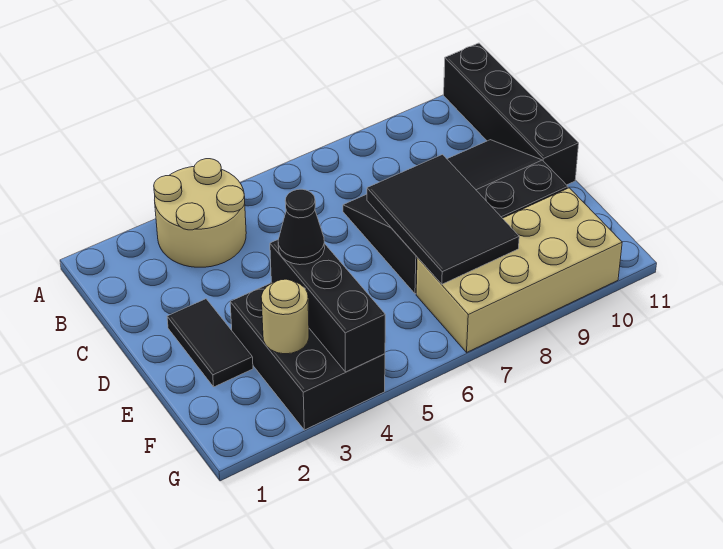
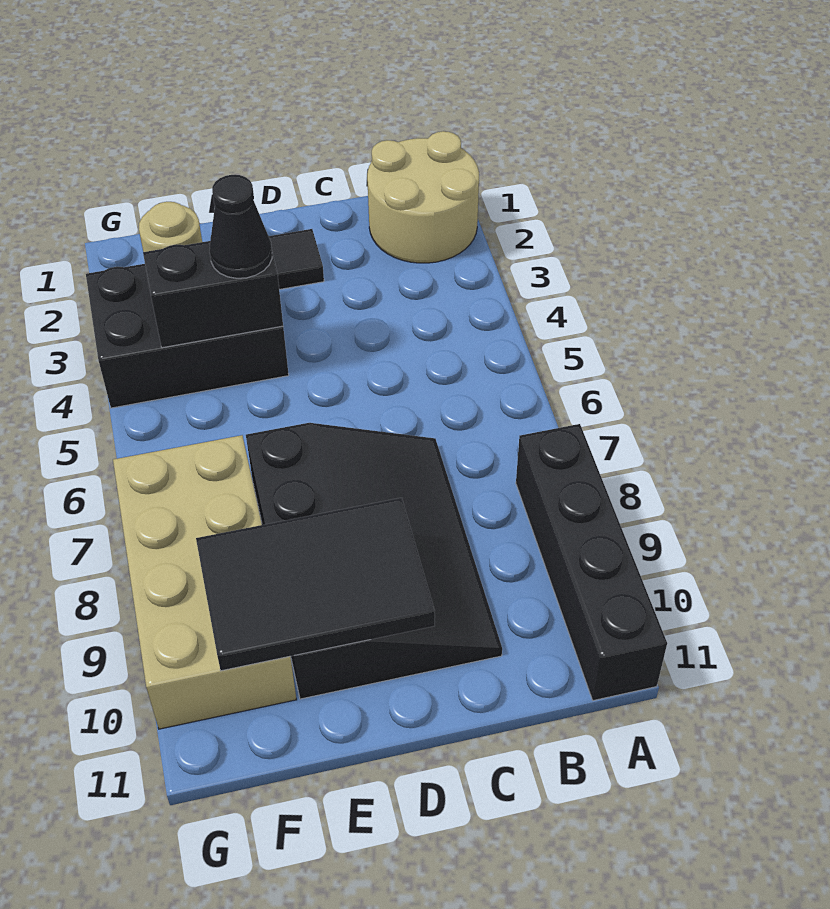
tan 2x2 round brick [154,159,246,267] -> tan 2x2 round brick moved to [367,131,479,263]
black 1x4 brick [444,43,579,185] -> black 1x4 brick turned to [516,424,667,701]
black 2x3 tile [367,155,519,284] -> black 2x3 tile moved to [196,498,435,671]
black 1x3 brick [270,240,385,372] -> black 1x2 brick [143,241,283,348]

